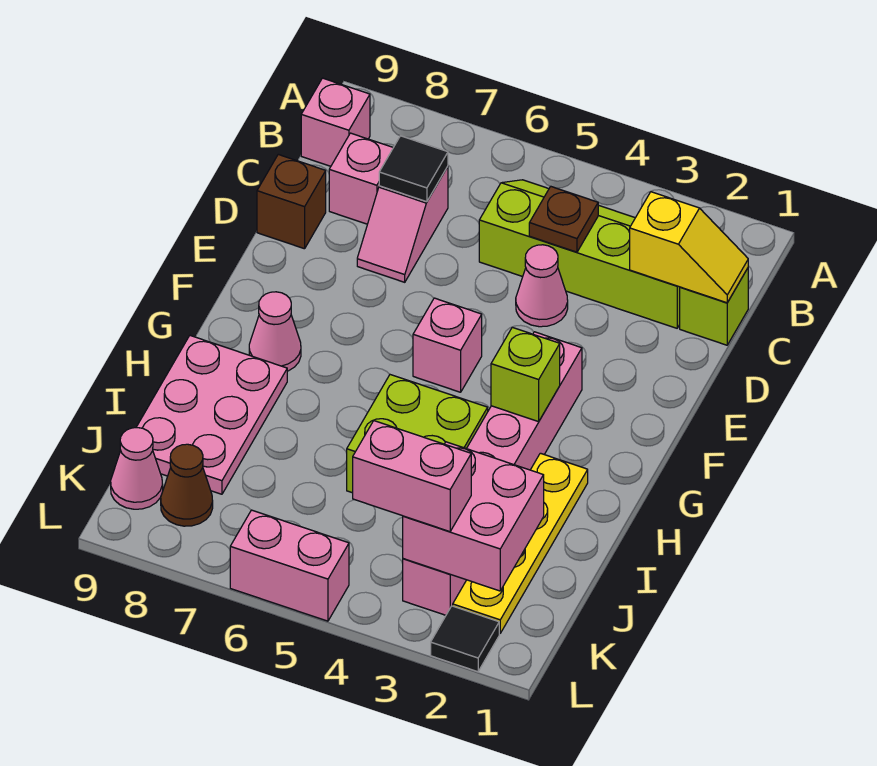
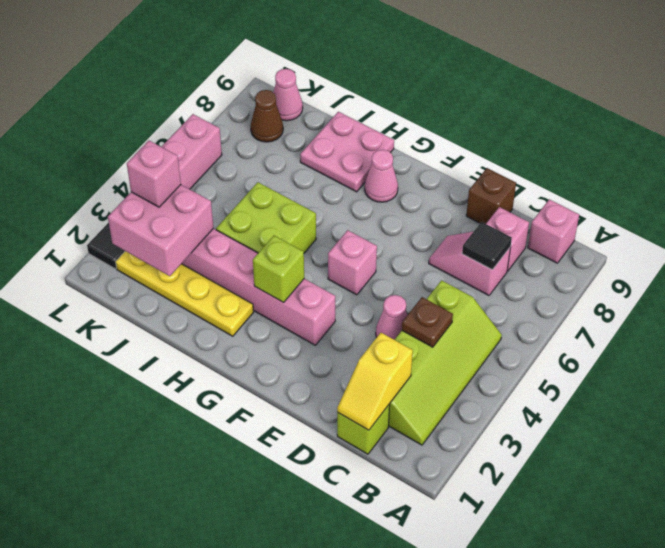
pink 2x3 plate [136,336,287,494] -> pink 2x2 plate [300,112,394,192]
pink 1x2 brick [353,421,471,532] -> pink 1x1 brick [127,141,181,207]

